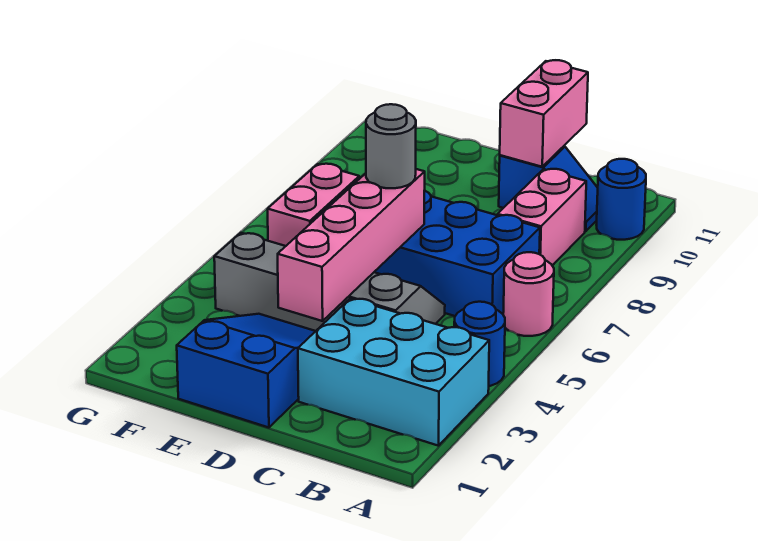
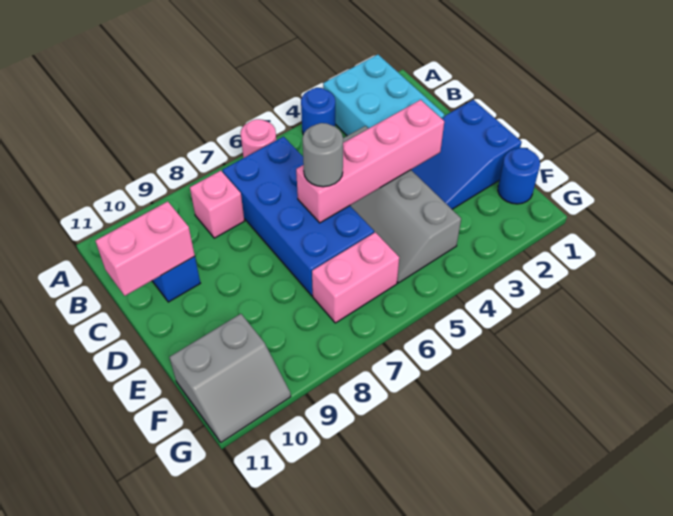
blue 1x1 round brick [597,159,646,240] -> blue 1x1 round brick moved to [498,148,540,204]
pink 1x2 brick [497,169,586,266] -> pink 1x1 brick [190,170,244,238]
none -> grey 2x2 slope [169,314,291,442]

